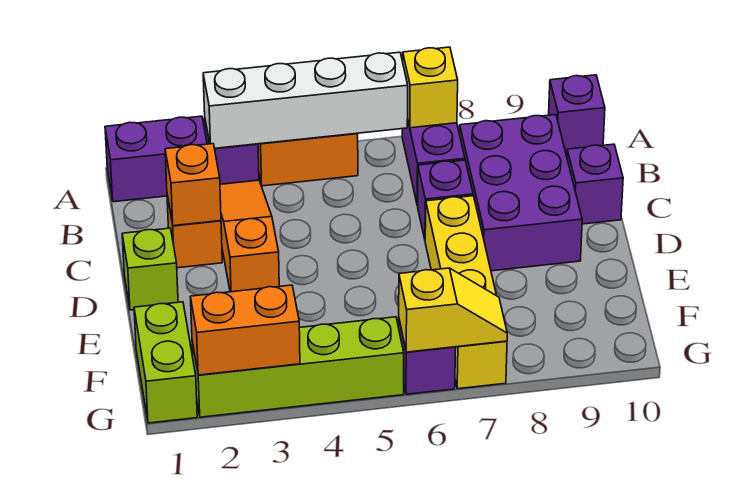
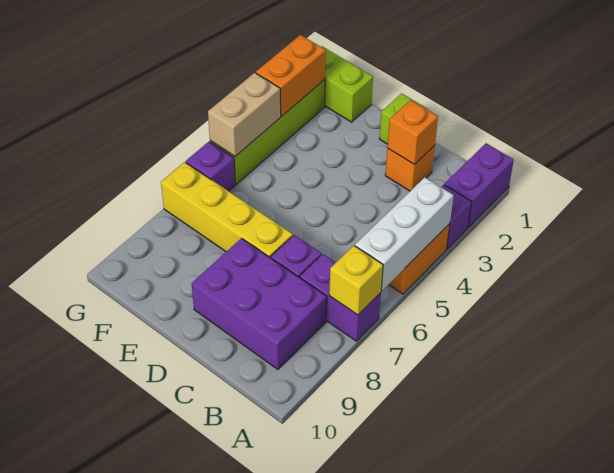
white 1x4 brick [203,52,408,148] -> white 1x3 brick [355,177,454,291]
purple 1x1 brick [549,75,605,154] -> none
orange 1x3 slope [220,180,279,292] -> none
purple 1x1 brick [567,144,623,224] -> none
none -> tan 1x2 brick [208,73,281,156]
yellow 1x2 slope [399,268,507,352] -> none

